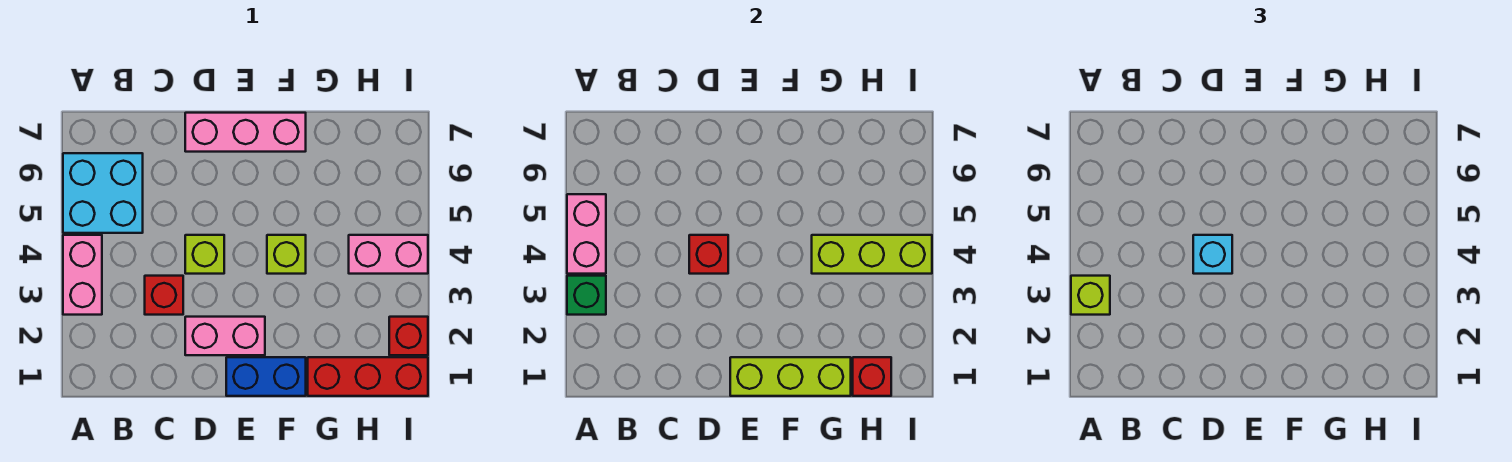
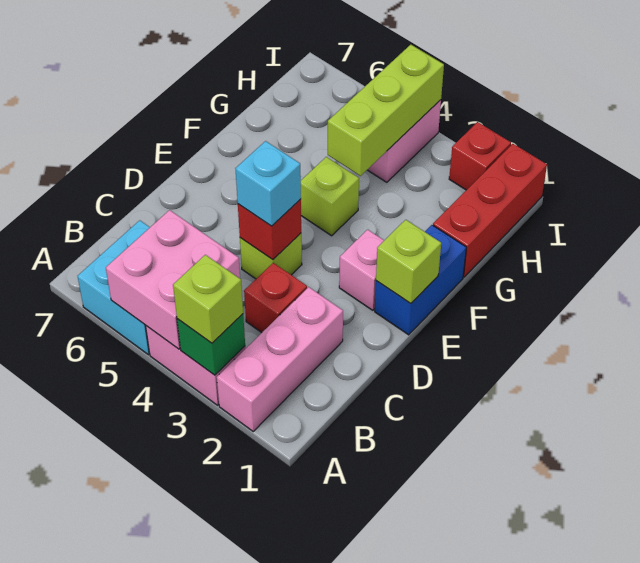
pink 1x2 brick [567,194,606,274] -> pink 2x2 brick [106,210,240,349]
pink 1x2 brick [185,317,265,355] -> pink 1x1 brick [339,230,384,310]
pink 1x3 brick [185,113,306,152] -> pink 1x3 brick moved to [217,287,343,431]
lime 1x3 brick [730,357,851,396] -> lime 1x1 brick [376,220,441,304]
red 1x1 brick [853,357,891,396] -> none

